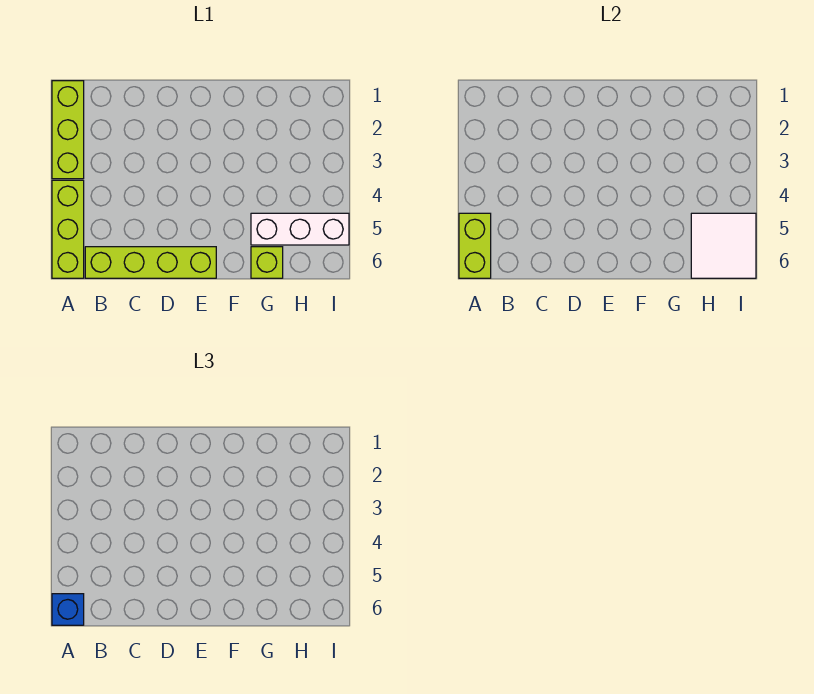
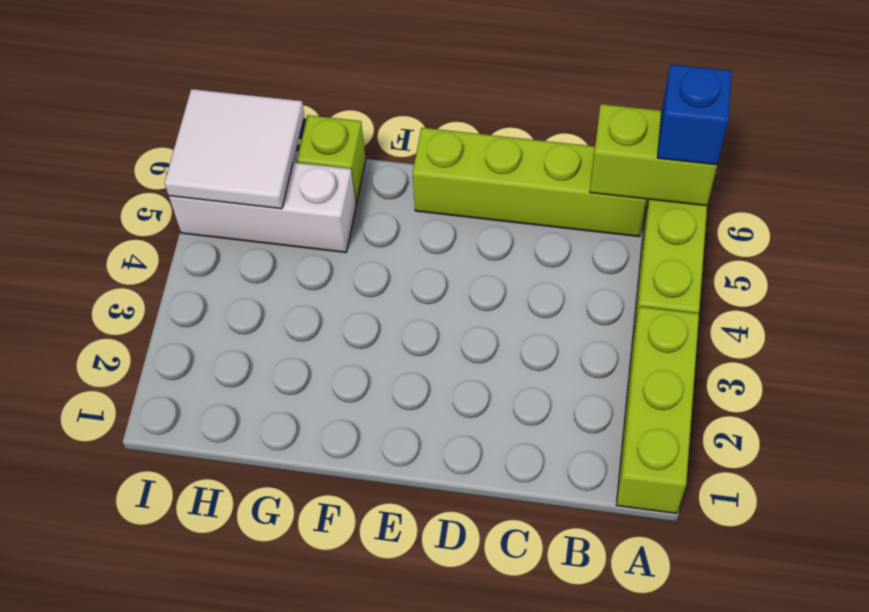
lime 1x2 brick [459,213,491,278] -> lime 1x2 brick turned to [590,104,717,206]

